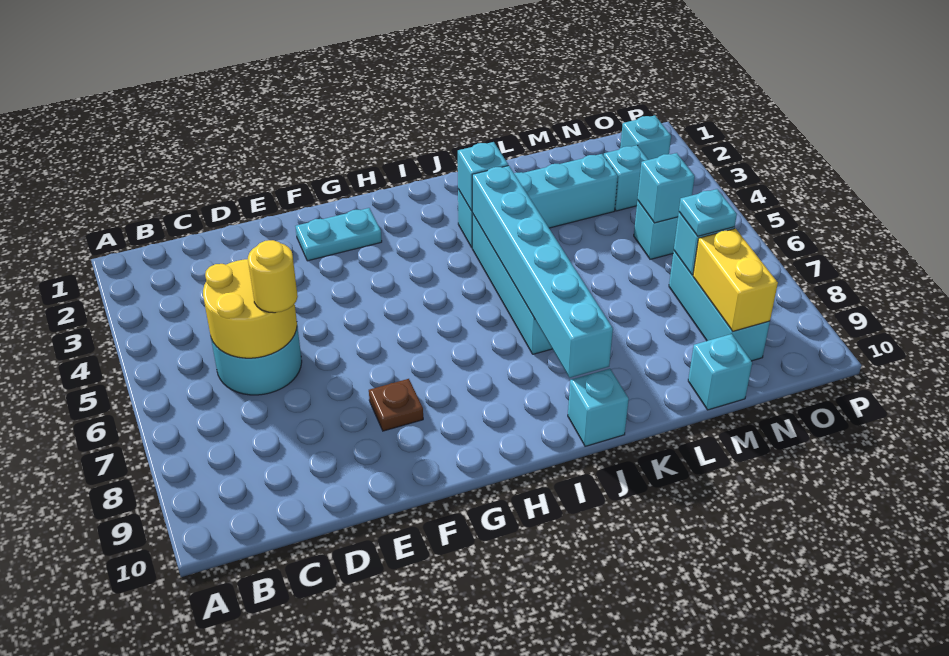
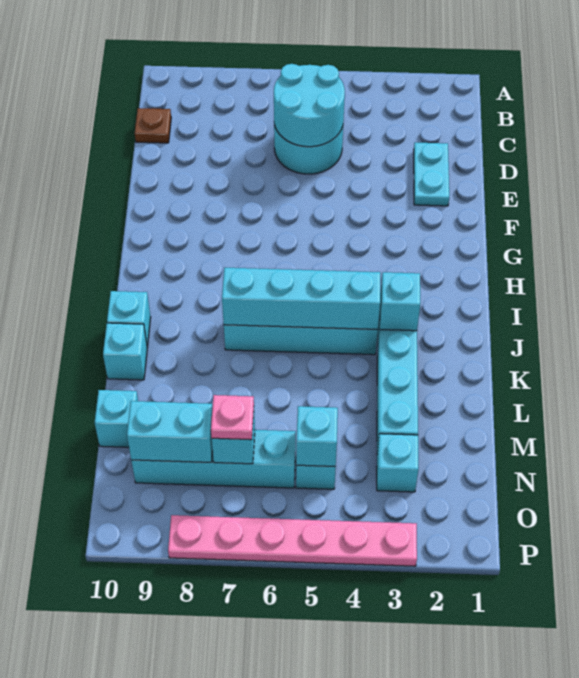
yellow 2x2 round brick [203,259,297,358] -> cyan 2x2 round brick [274,64,345,147]
yellow 1x1 round brick [248,240,298,313] -> none
cyan 1x2 plate [296,208,382,261] -> cyan 1x2 plate moved to [414,142,449,206]
brown 1x1 plate [369,379,423,431] -> brown 1x1 plate moved to [135,108,171,143]
cyan 1x6 brick [472,166,613,378] -> cyan 1x4 brick [222,268,380,329]
cyan 1x3 brick [669,251,770,361] -> cyan 1x4 brick [131,430,296,488]
cyan 1x1 plate [679,189,737,236] -> pink 1x1 plate [211,395,254,440]
yellow 1x2 brick [693,229,778,331] -> cyan 1x2 brick [127,401,213,462]
cyan 1x1 brick [620,115,671,160] -> cyan 1x1 brick moved to [103,323,147,380]
none -> pink 1x6 plate [168,515,417,566]

